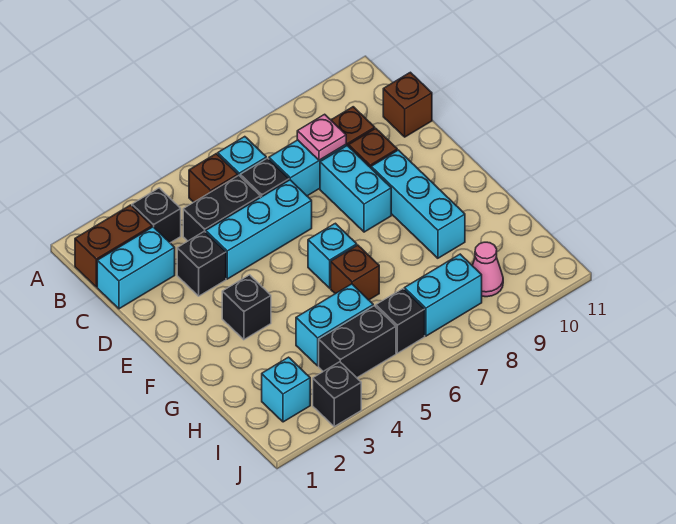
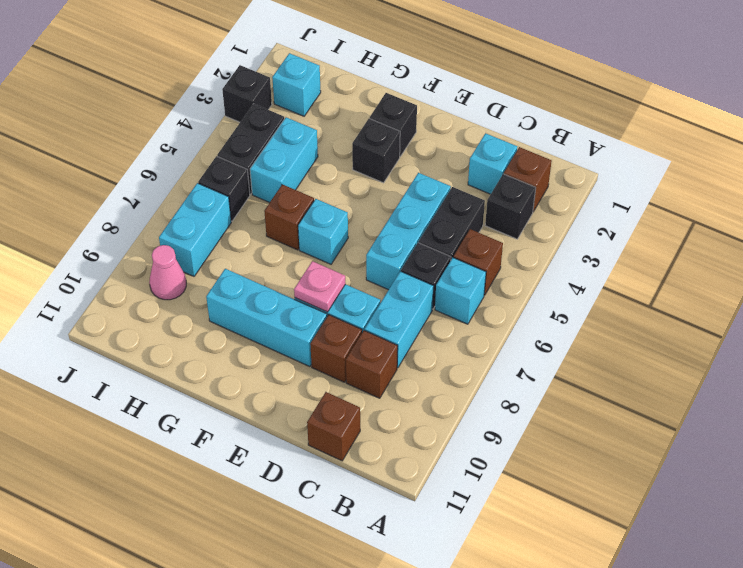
brown 1x2 brick [75,205,152,287] -> brown 1x1 brick [504,147,552,212]
cyan 1x2 brick [97,227,175,309] -> cyan 1x1 brick [468,133,517,194]
pink 1x1 plate [297,114,346,160] -> pink 1x1 plate moved to [294,261,346,312]
black 1x1 brick [177,231,226,296] -> black 1x1 brick moved to [370,93,417,157]

